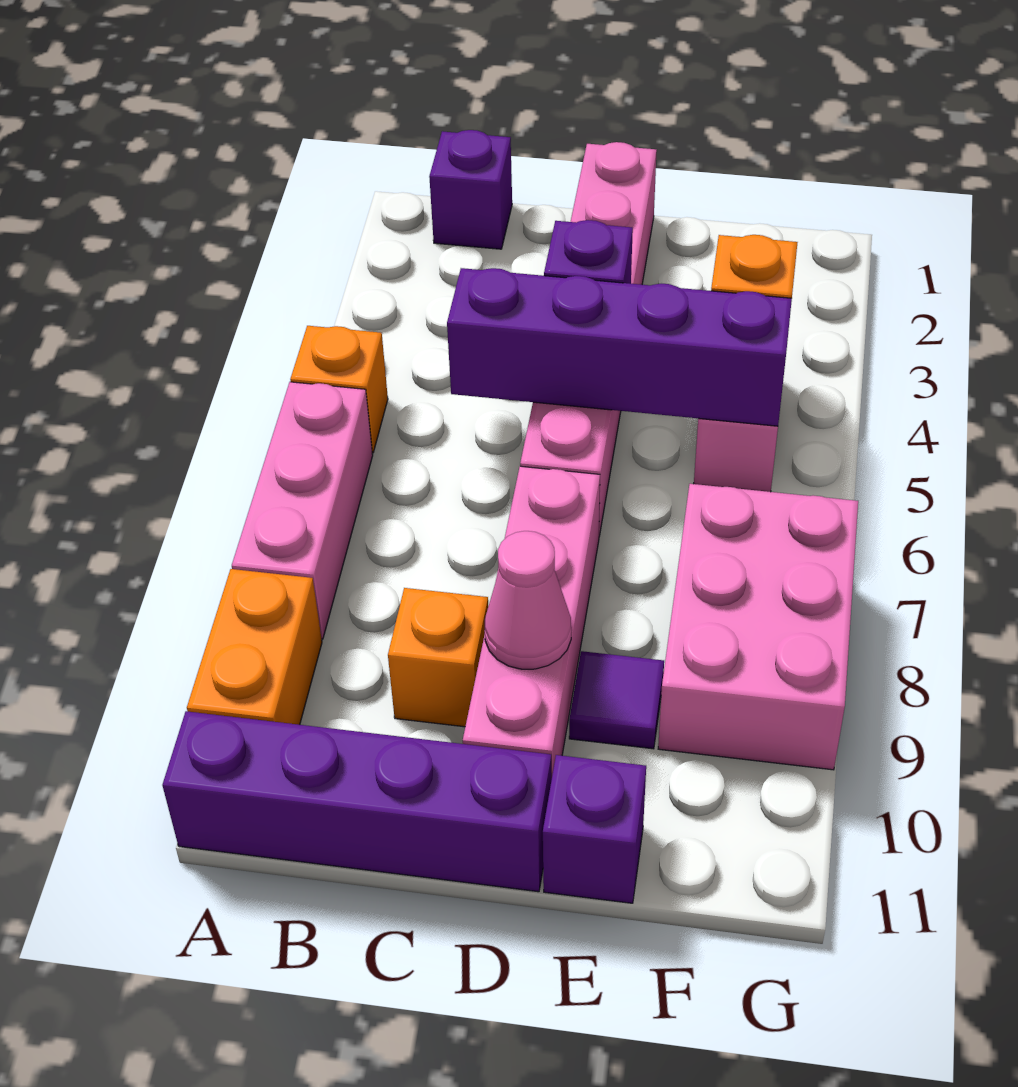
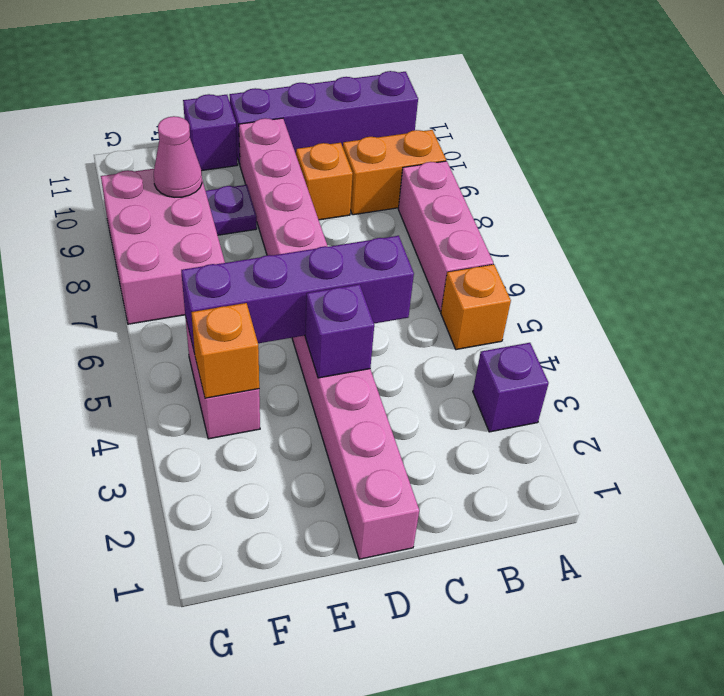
orange 1x2 brick [187,569,322,725] -> orange 1x2 brick turned to [343,130,446,215]
purple 1x1 brick [429,130,512,249] -> purple 1x1 brick moved to [473,343,549,432]
pink 1x1 cone [485,531,571,669] -> pink 1x1 cone moved to [154,116,202,197]
purple 1x1 tile [569,651,664,749] -> purple 1x1 plate [206,185,257,235]

